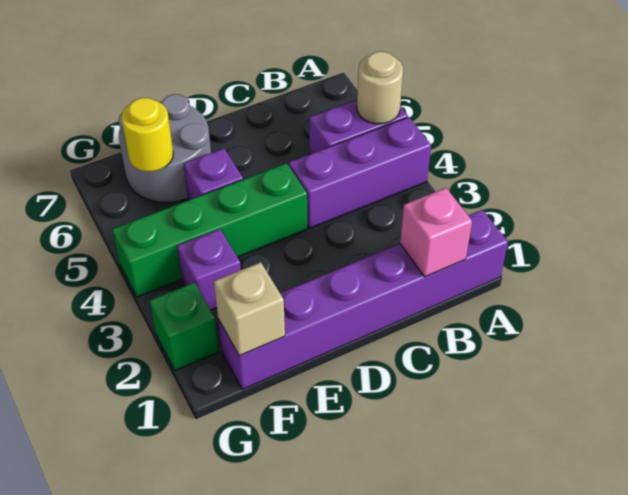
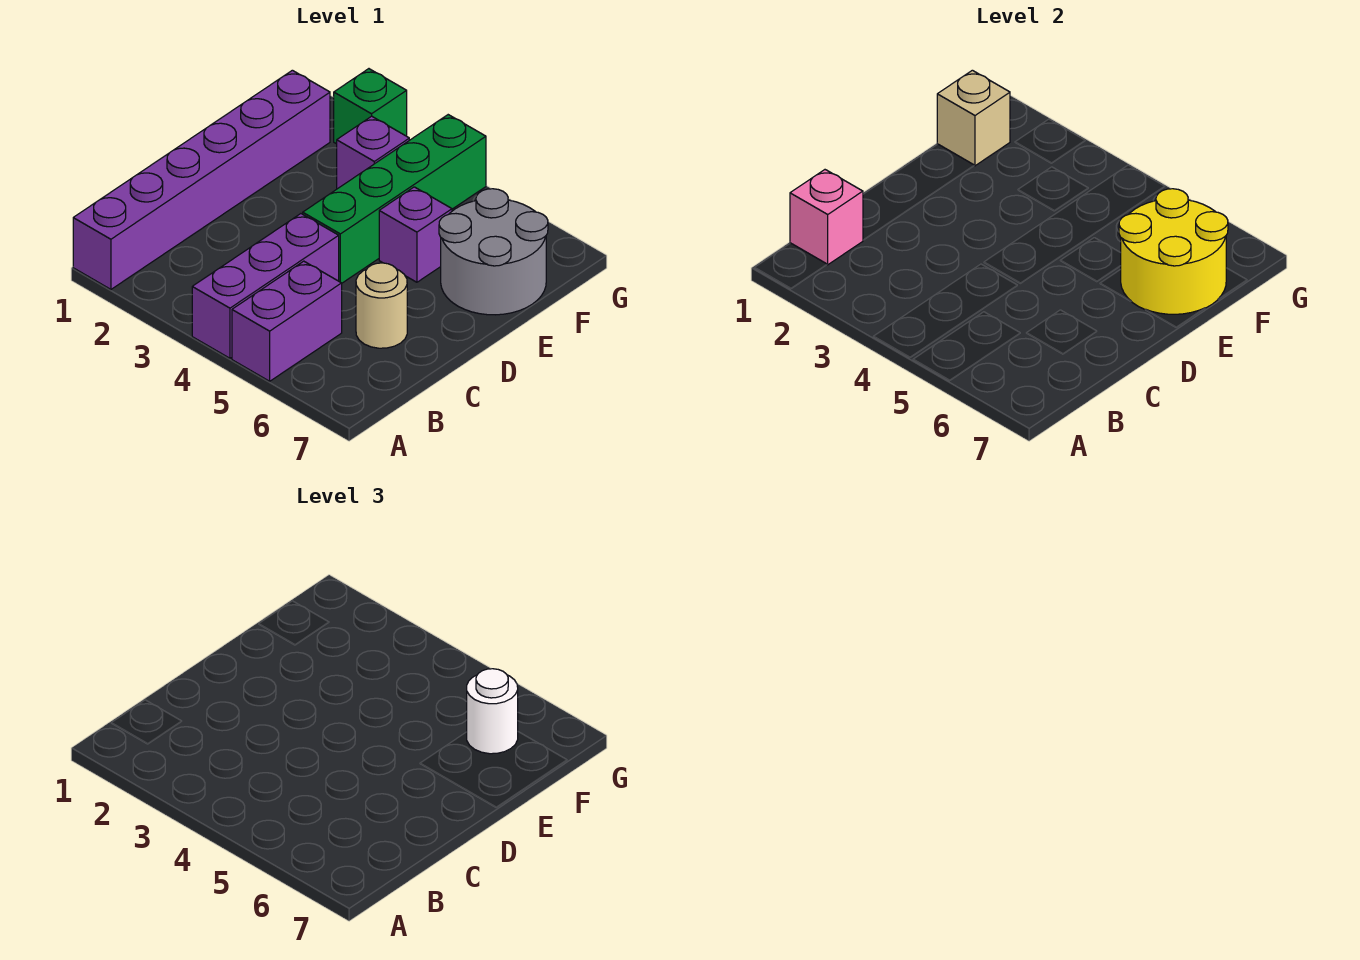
tan 1x1 round brick [357,52,403,124] -> tan 1x1 round brick moved to [356,263,407,348]
yellow 1x1 round brick [121,98,173,171] -> yellow 2x2 round brick [1119,189,1228,314]
none -> white 1x1 round brick [467,669,518,754]

